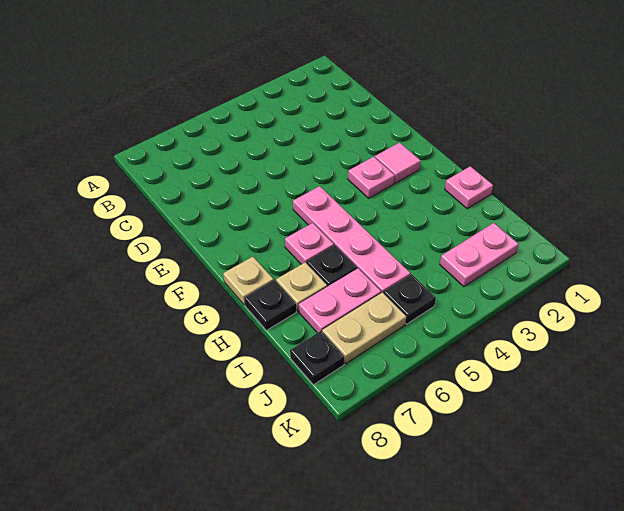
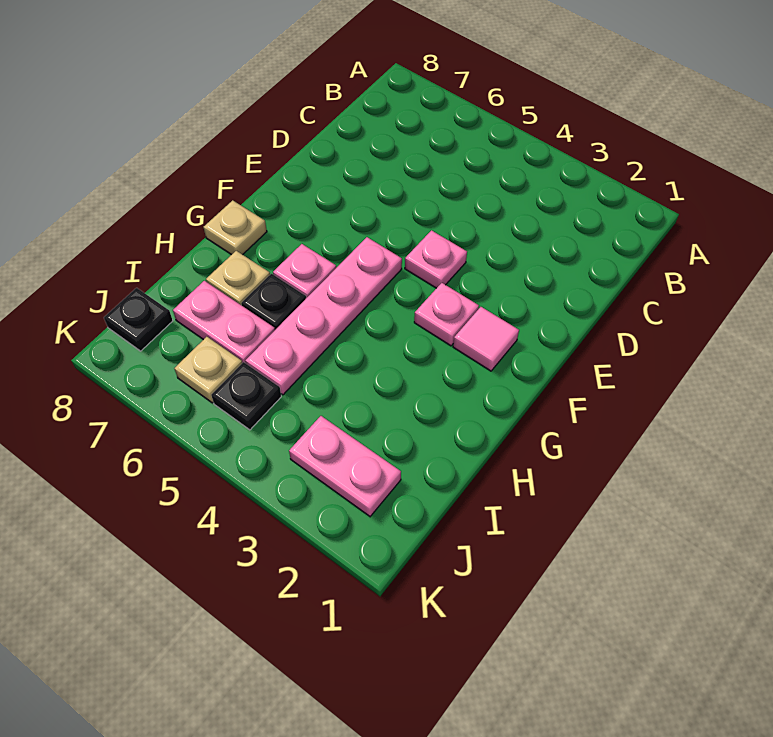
pink 1x1 plate [445,166,493,209] -> pink 1x1 plate moved to [405,230,467,288]
black 1x1 plate [245,280,296,330] -> none
tan 1x2 plate [322,292,406,364] -> tan 1x1 plate [174,337,242,403]

